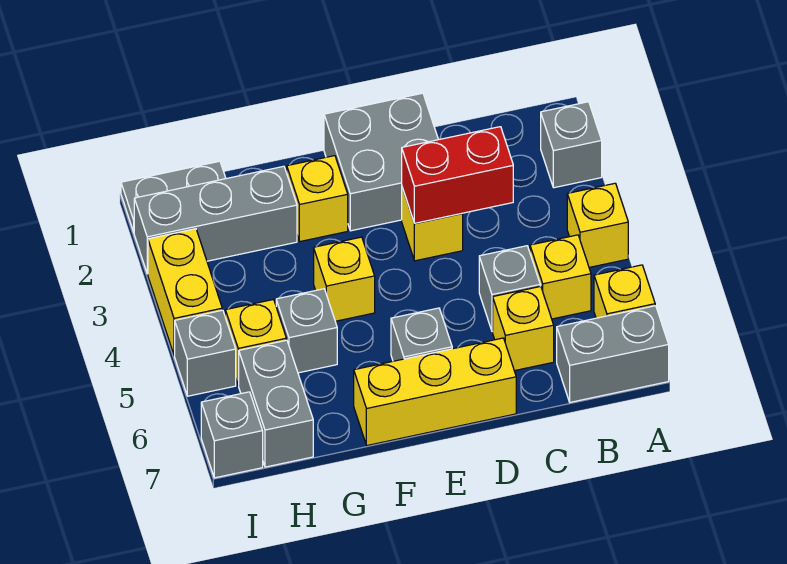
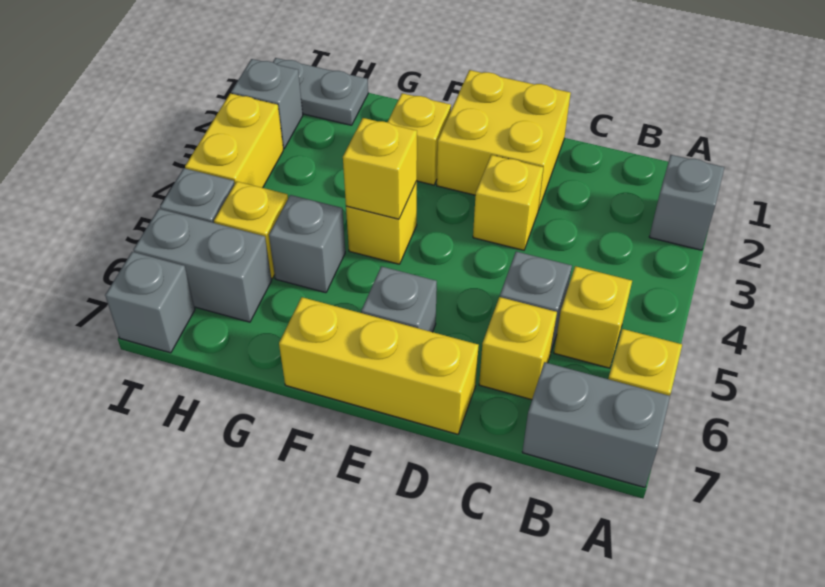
yellow 1x1 brick [567,183,628,267] -> yellow 1x1 brick moved to [343,118,417,219]
red 1x2 brick [402,127,513,223] -> none
grey 2x2 brick [324,93,438,231] -> yellow 2x2 brick [437,70,571,210]
grey 1x3 brick [134,166,297,274] -> grey 1x1 brick [231,59,303,149]
grey 1x2 brick [238,340,313,467] -> grey 1x2 brick turned to [133,209,272,322]

